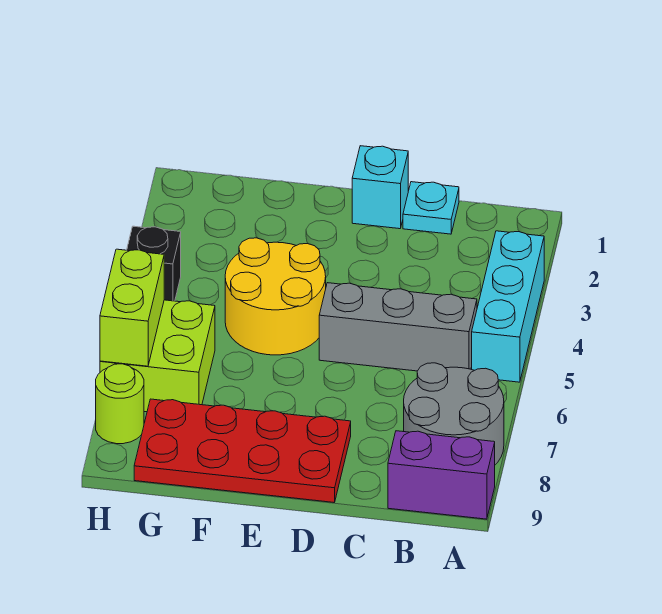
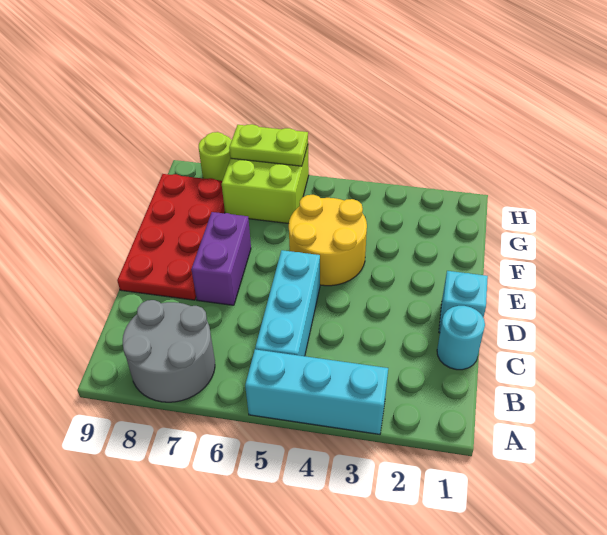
purple 1x2 brick [388,431,495,519] -> purple 1x2 brick moved to [191,212,251,305]
grey 1x3 brick [319,283,477,371] -> cyan 1x3 brick [255,250,320,356]
cyan 1x1 plate [403,182,459,234] -> cyan 1x1 round brick [437,306,485,370]
black 1x1 brick [127,226,181,301] -> none
lime 1x2 brick [100,249,164,366] -> lime 1x2 plate [229,124,308,166]

